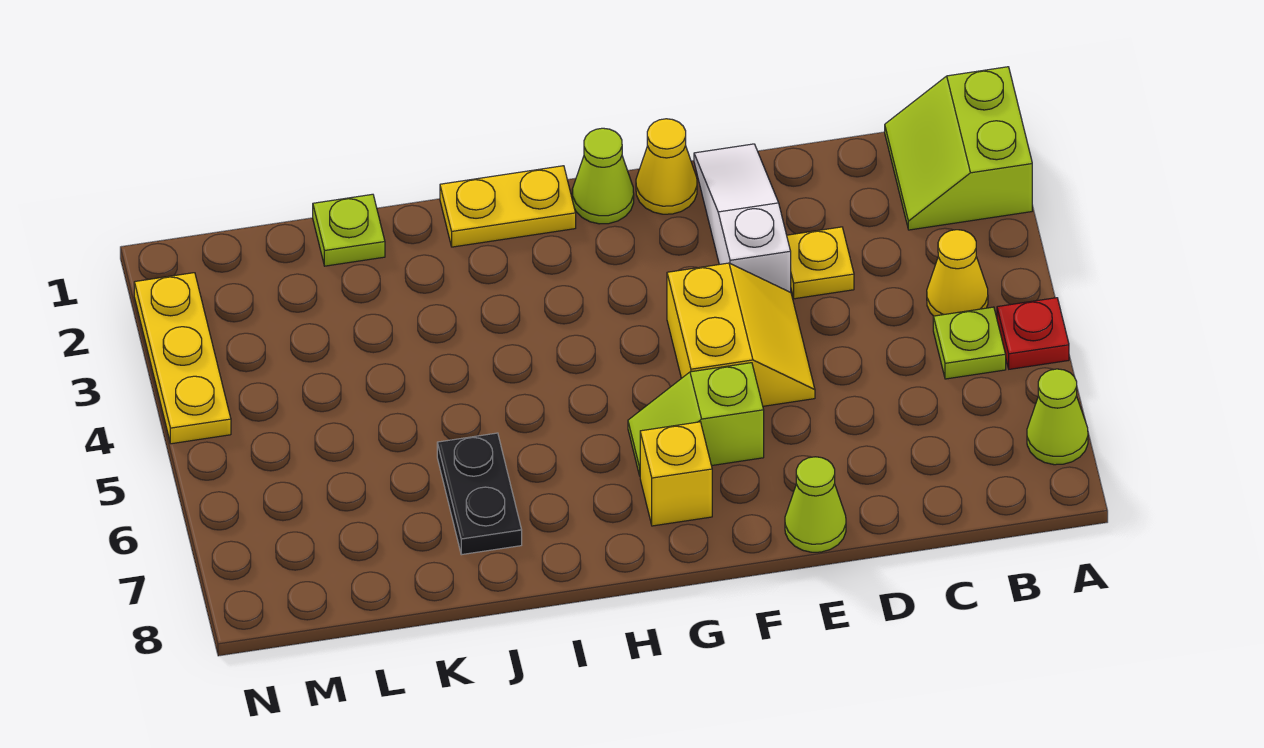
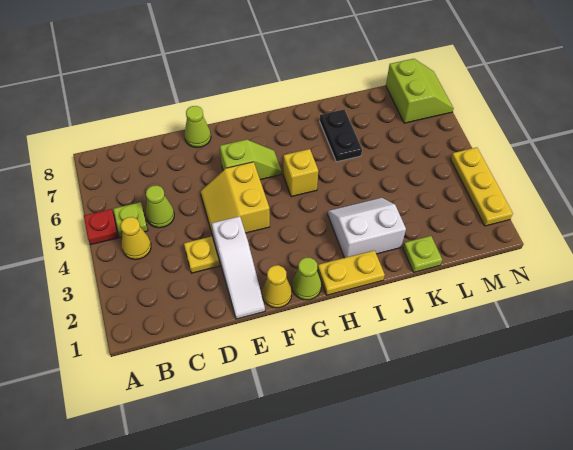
lime 2x2 slope [885,67,1032,230] -> lime 2x2 slope moved to [386,59,454,123]
lime 1x1 cone [1027,369,1088,465] -> lime 1x1 cone moved to [146,185,174,228]
yellow 1x1 brick [640,422,712,526] -> yellow 1x1 brick moved to [283,149,318,197]
none -> white 2x2 slope [328,198,406,258]

